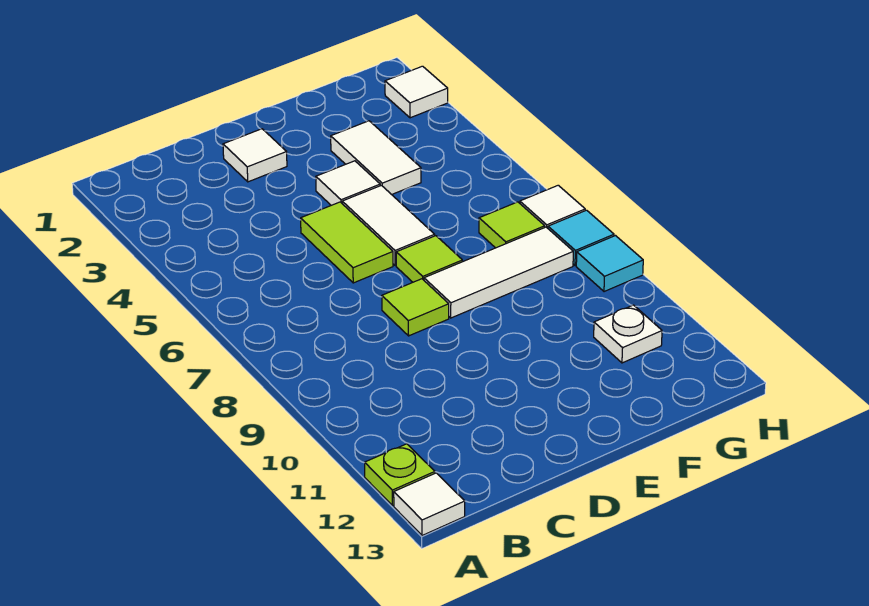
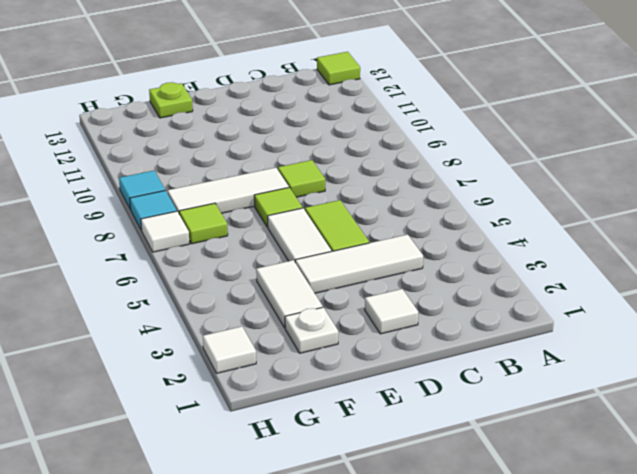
lime 1x1 plate [365,444,435,505] -> lime 1x1 plate moved to [149,82,193,118]
white 1x1 tile [394,473,465,536] -> lime 1x1 tile [317,52,360,85]
white 1x1 tile [316,161,380,205] -> white 1x3 tile [295,234,423,293]
white 1x1 plate [594,305,662,363] -> white 1x1 plate moved to [285,307,338,353]

